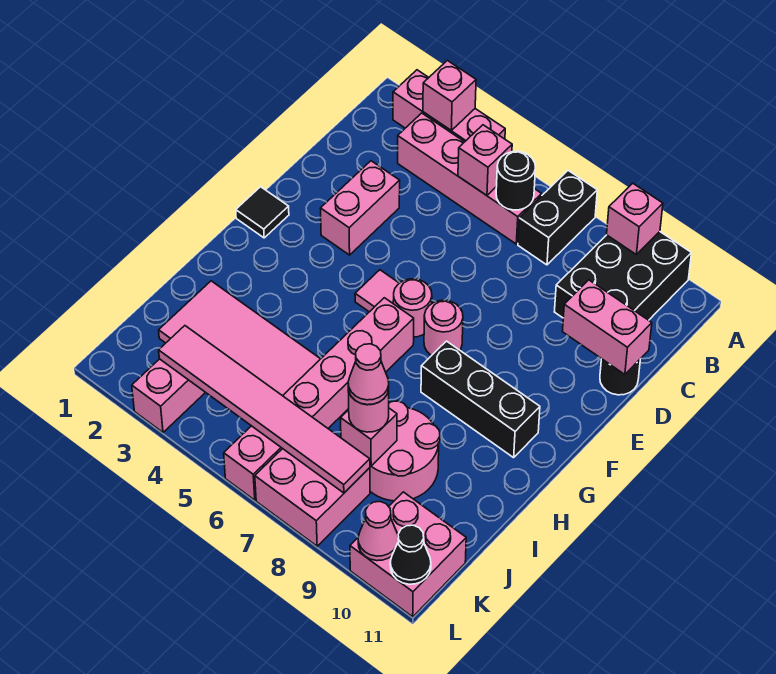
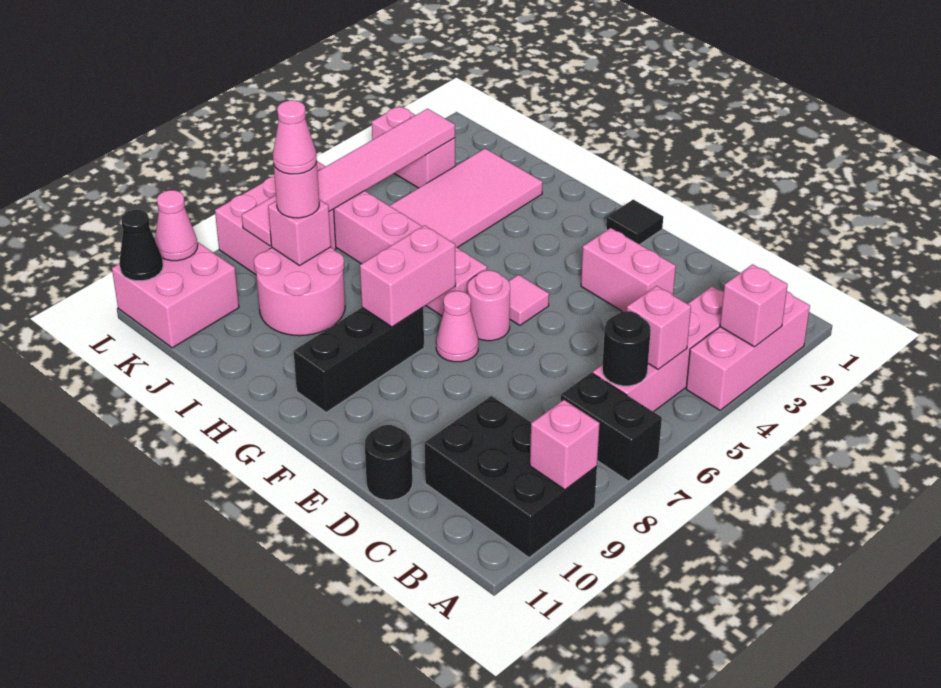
pink 1x2 brick [562,280,652,374] -> pink 1x2 brick moved to [360,225,456,327]
pink 1x1 round brick [424,300,463,356] -> pink 1x1 cone [436,291,479,362]

